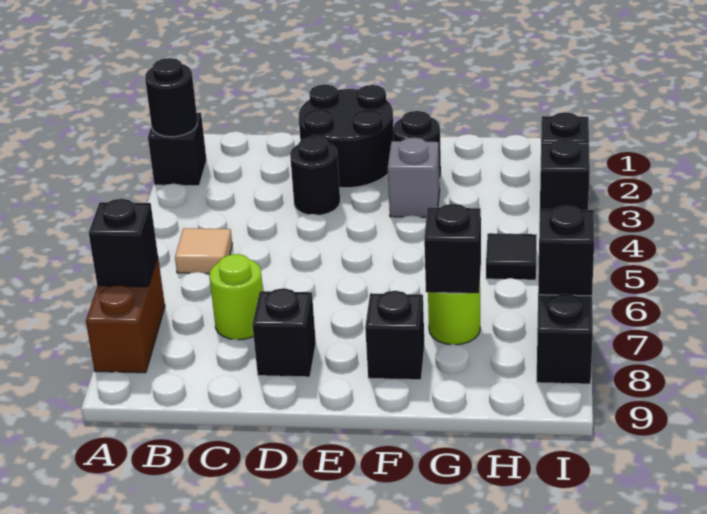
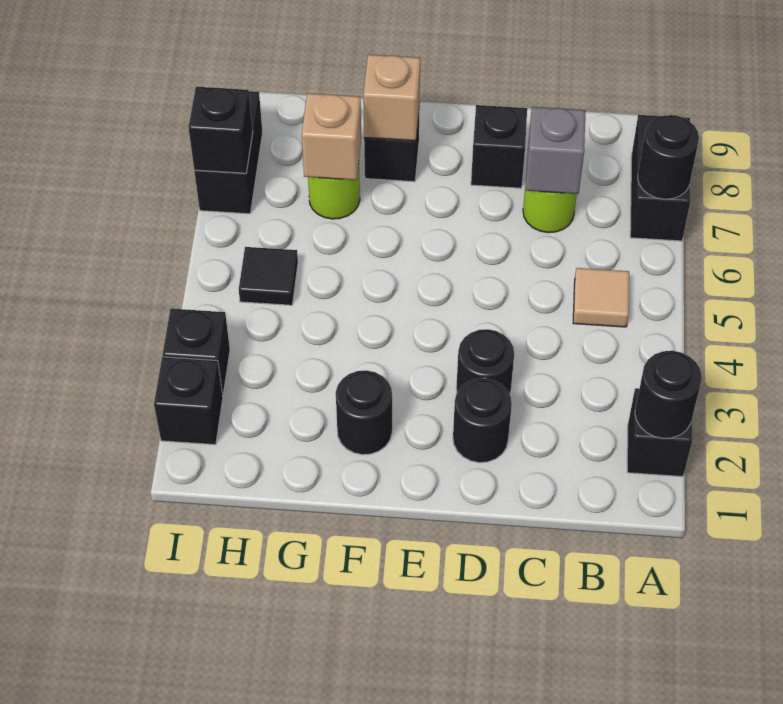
brown 1x2 brick [86,257,165,373] -> black 1x2 brick [630,115,691,241]
black 1x1 brick [89,199,158,287] -> black 1x1 round brick [638,115,699,199]
black 2x2 round brick [299,84,394,188] -> black 1x1 round brick [453,378,512,463]
grey 1x1 brick [388,138,440,217] -> grey 1x1 brick moved to [526,107,586,194]
none -> tan 1x1 brick [363,55,420,141]
black 1x1 brick [424,204,481,293] -> tan 1x1 brick [302,93,361,180]

